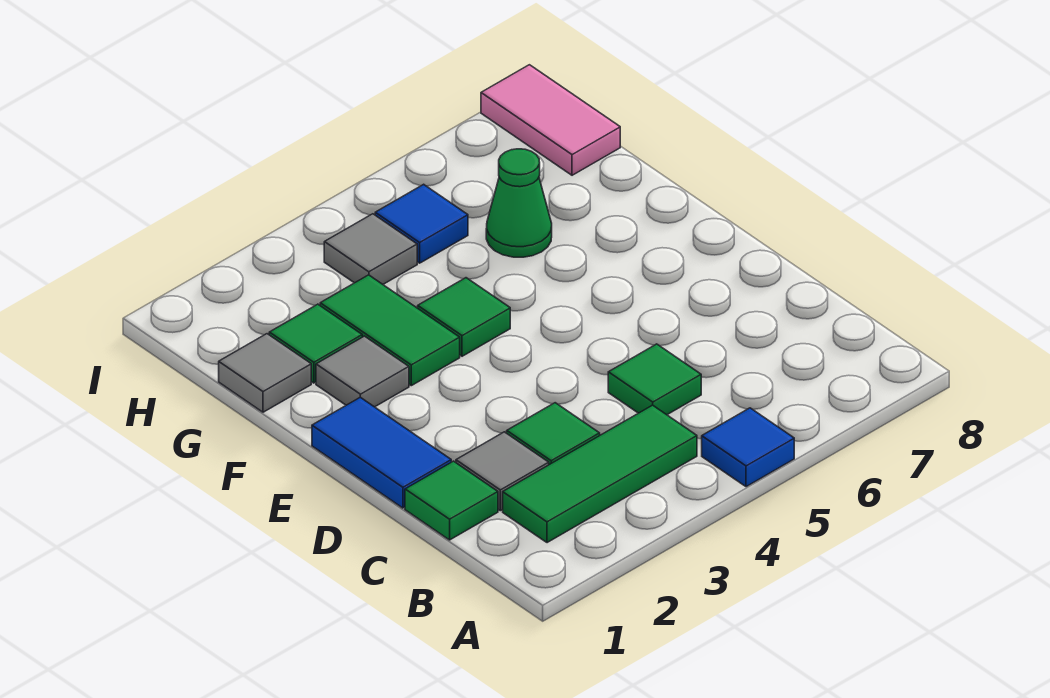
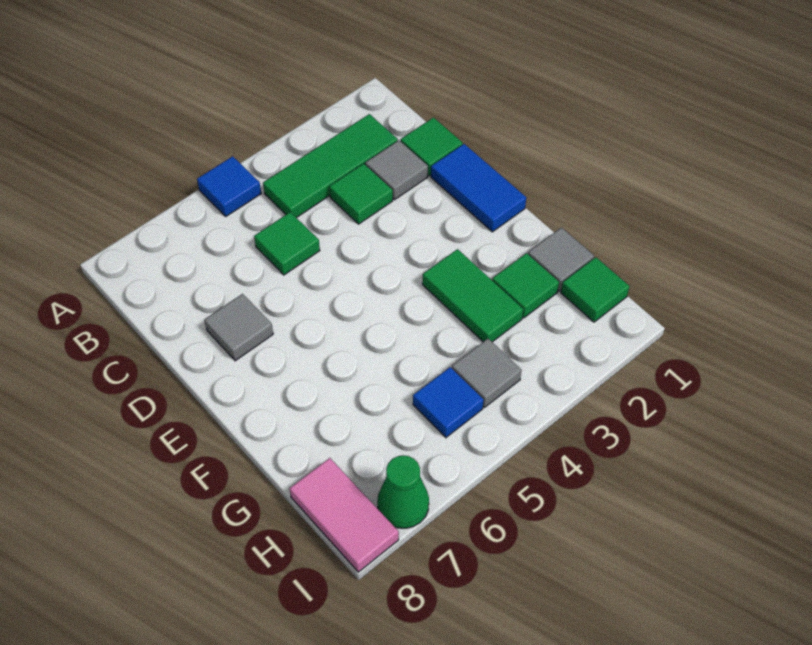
grey 1x1 tile [316,336,409,407] -> grey 1x1 tile moved to [204,294,273,361]
green 1x1 tile [418,278,510,356] -> green 1x1 tile moved to [561,257,630,322]
green 1x1 cone [486,149,552,257] -> green 1x1 cone moved to [377,455,429,528]

